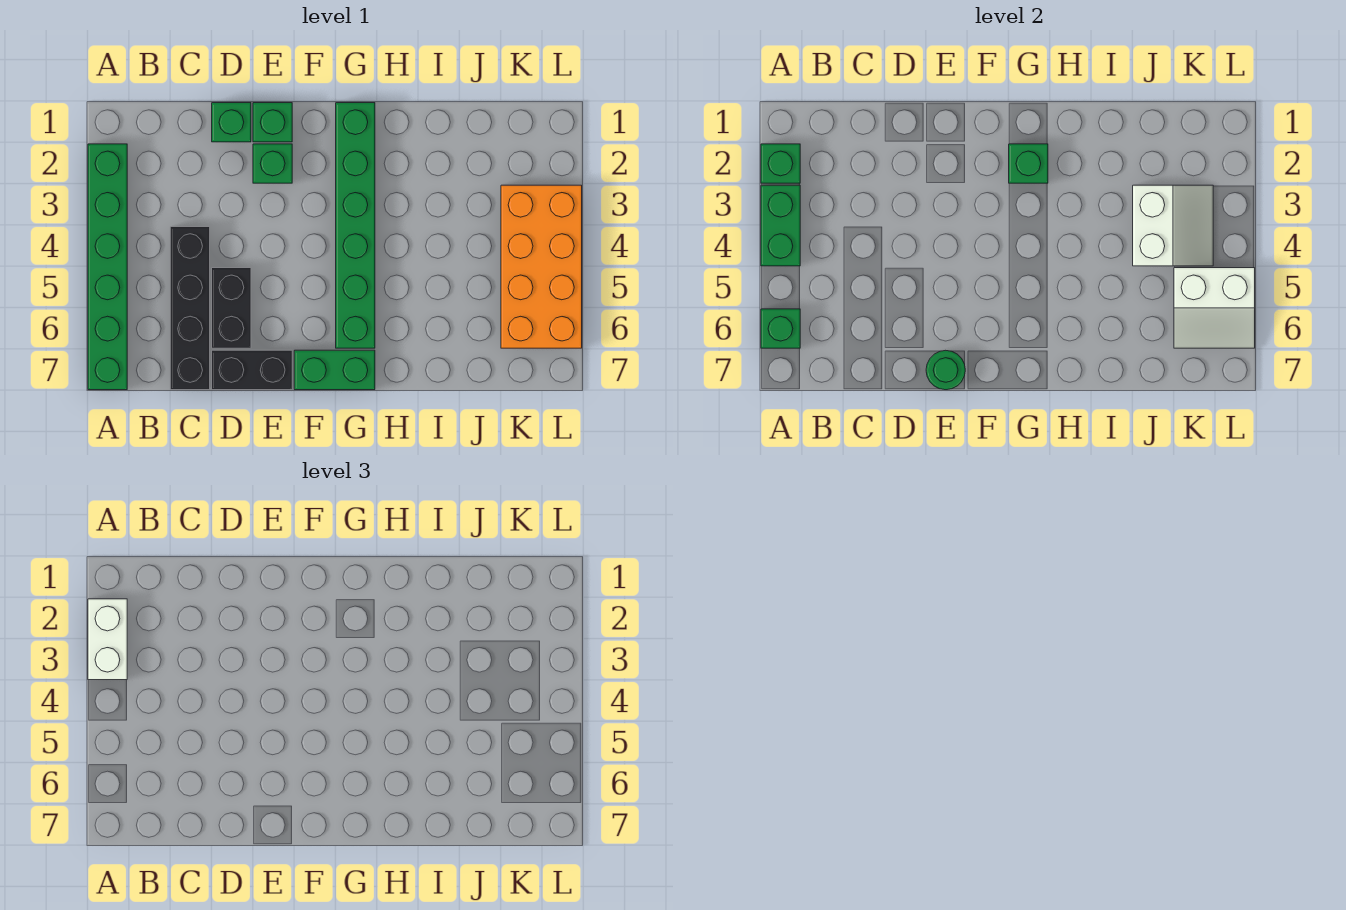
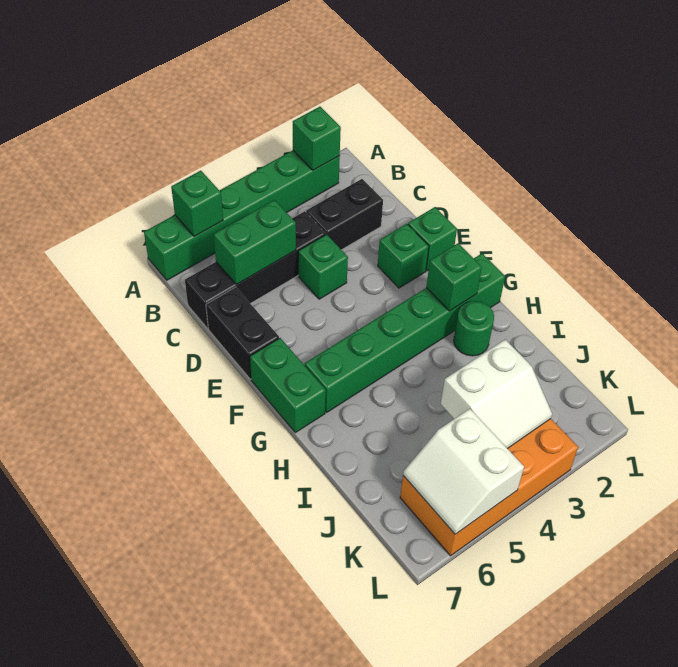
white 1x2 brick [88,599,127,680] -> none
green 1x2 brick [761,185,800,266] -> green 1x2 brick moved to [214,200,296,285]
green 1x1 brick [212,103,251,142] -> green 1x1 brick moved to [298,234,348,299]
black 1x2 brick [212,268,251,348] -> black 1x2 brick moved to [306,179,383,250]
green 1x1 round brick [926,350,965,390] -> green 1x1 round brick moved to [454,301,494,356]

